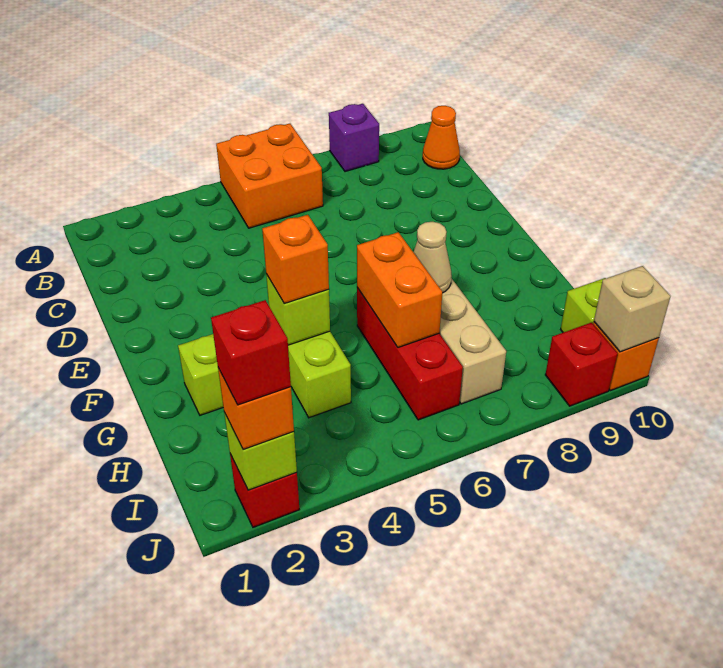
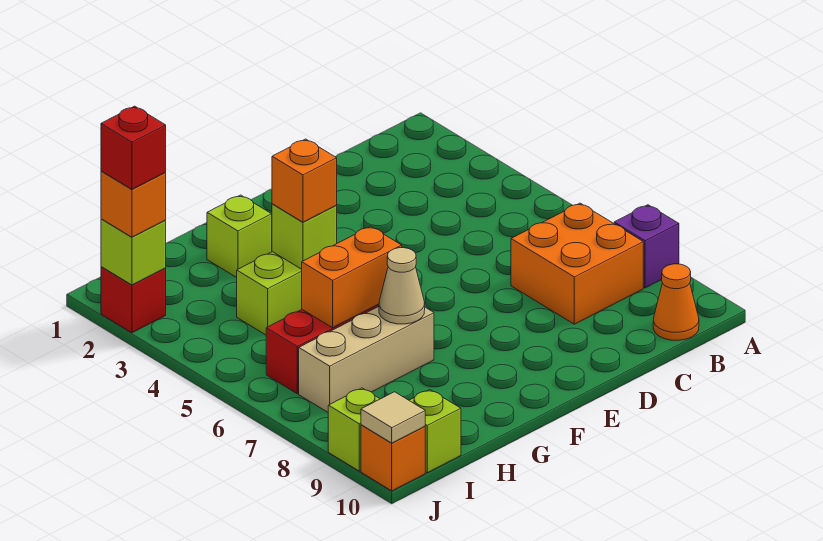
orange 2x2 brick [216,124,323,228] -> orange 2x2 brick moved to [511,203,643,324]
red 1x1 brick [545,323,618,406] -> lime 1x1 brick [328,388,380,471]
tan 1x1 brick [594,266,671,352] -> tan 1x1 tile [361,392,425,443]

